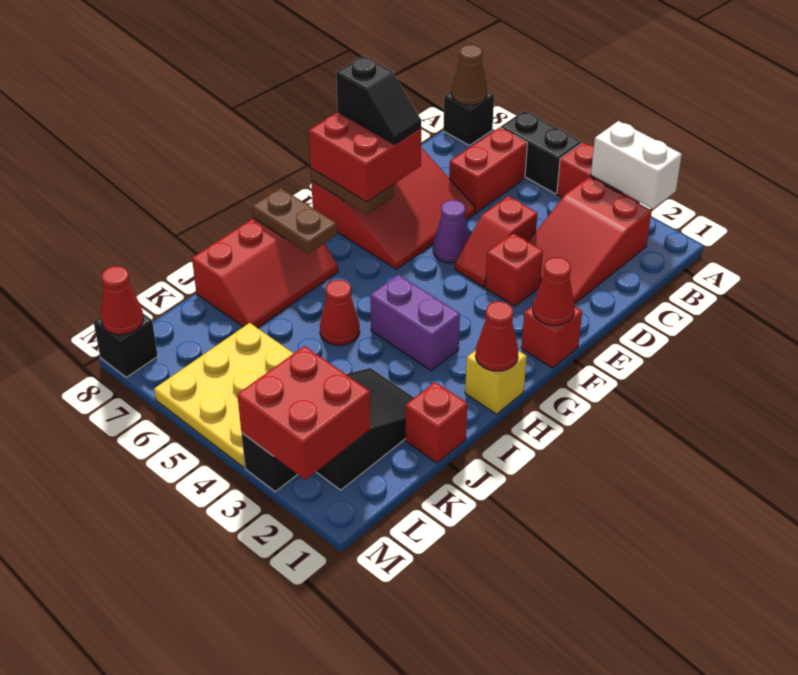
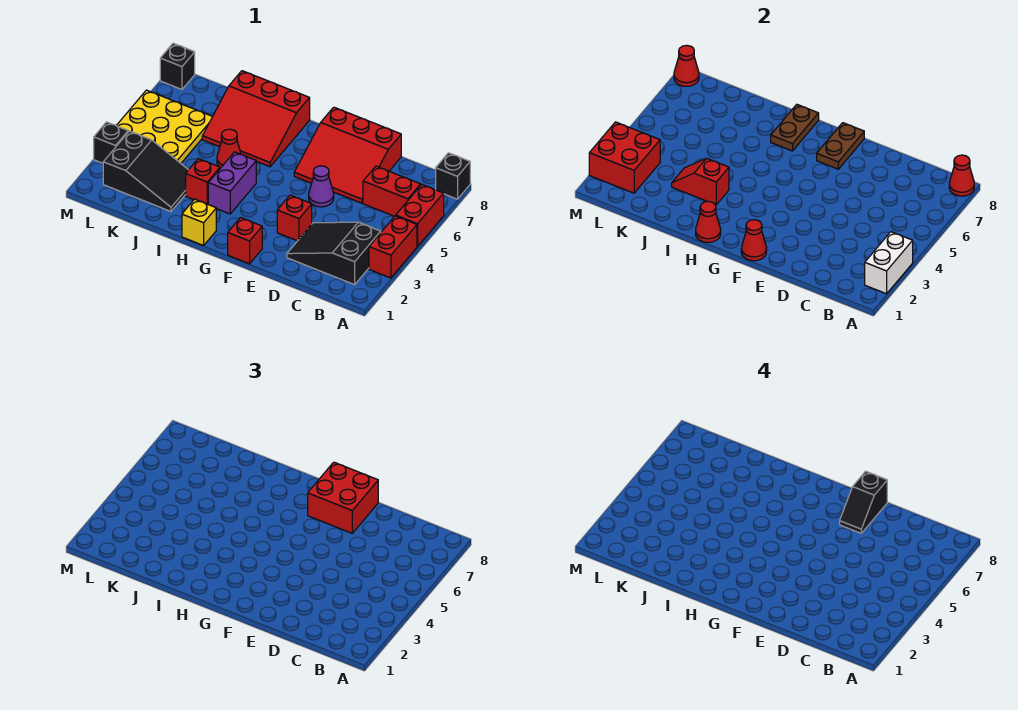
black 1x2 brick [501,111,582,194] -> red 1x2 brick [396,185,444,246]
brown 1x1 cone [452,45,487,105] -> red 1x1 cone [949,155,974,196]
red 2x3 slope [528,177,652,304] -> black 2x3 slope [287,222,381,285]
red 1x2 slope [455,196,538,287] -> red 1x2 slope moved to [672,158,729,205]
red 2x3 slope [192,218,338,328] -> red 3x3 slope [202,71,310,167]
red 1x1 brick [405,382,467,463] -> red 1x1 brick moved to [186,159,220,204]

